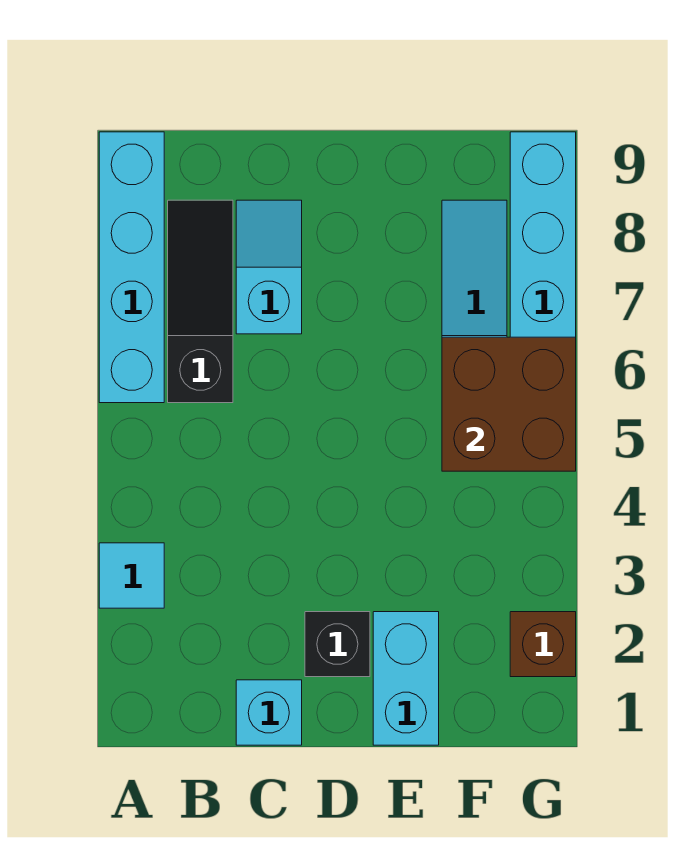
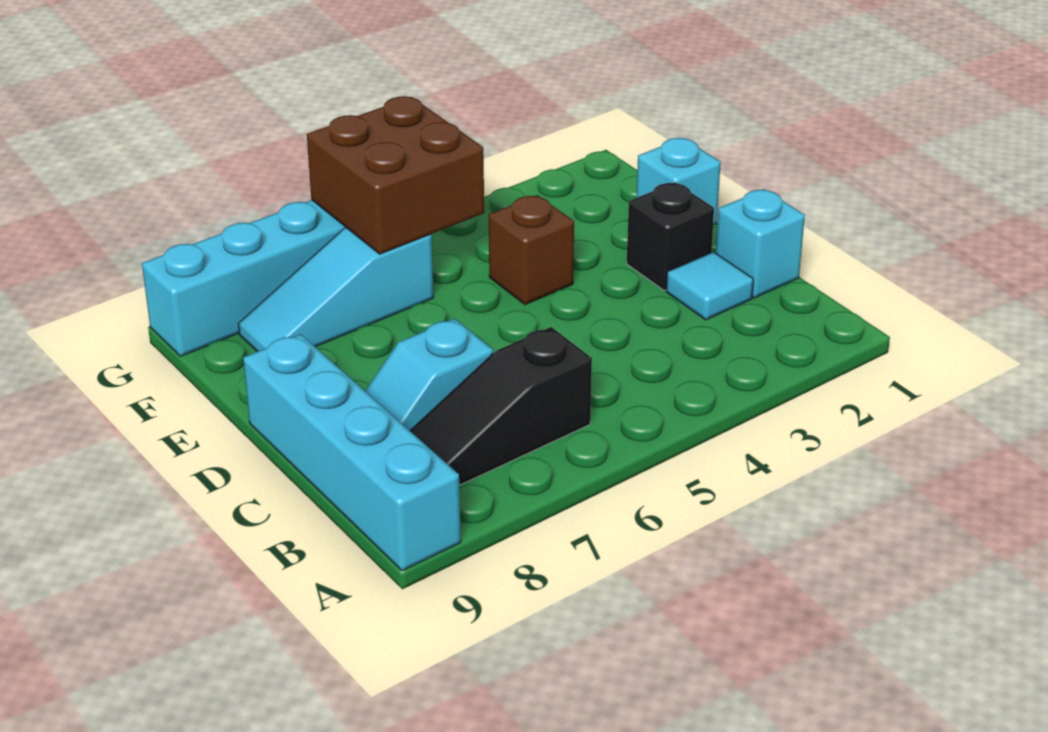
cyan 1x1 tile [99,543,164,608] -> cyan 1x1 tile moved to [666,252,753,320]
cyan 1x4 brick [99,132,164,403] -> cyan 1x4 brick turned to [243,334,461,571]
cyan 1x2 brick [373,612,439,745] -> cyan 1x1 brick [636,138,721,225]
brown 1x1 brick [510,612,576,677] -> brown 1x1 brick moved to [489,195,574,305]

